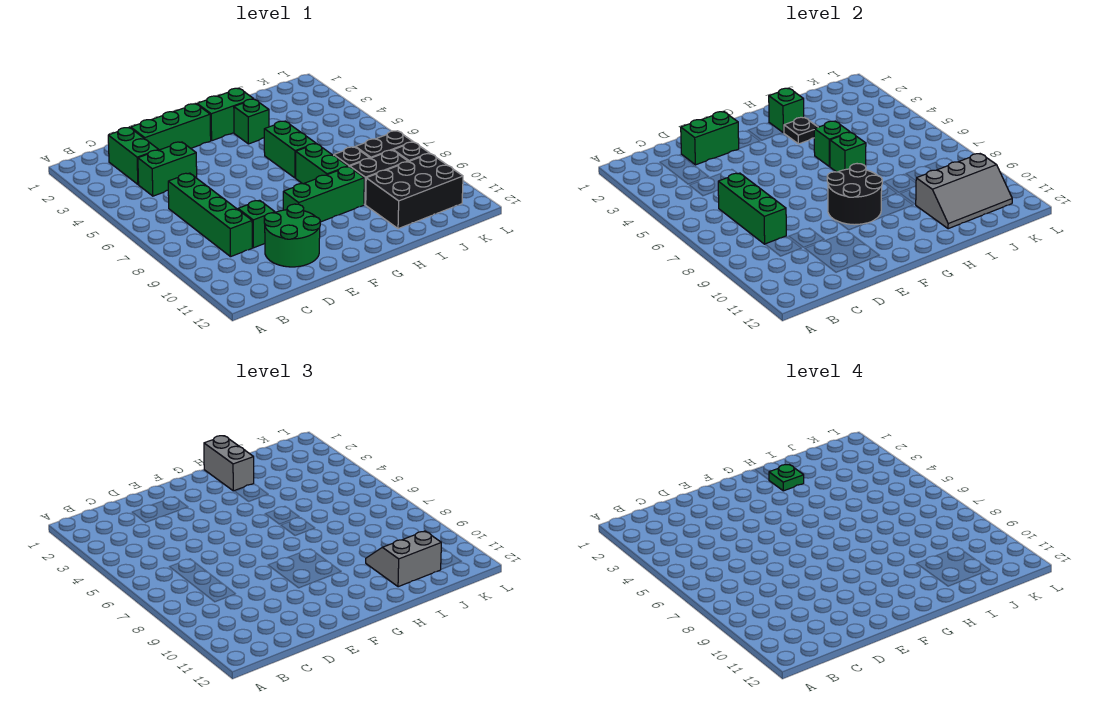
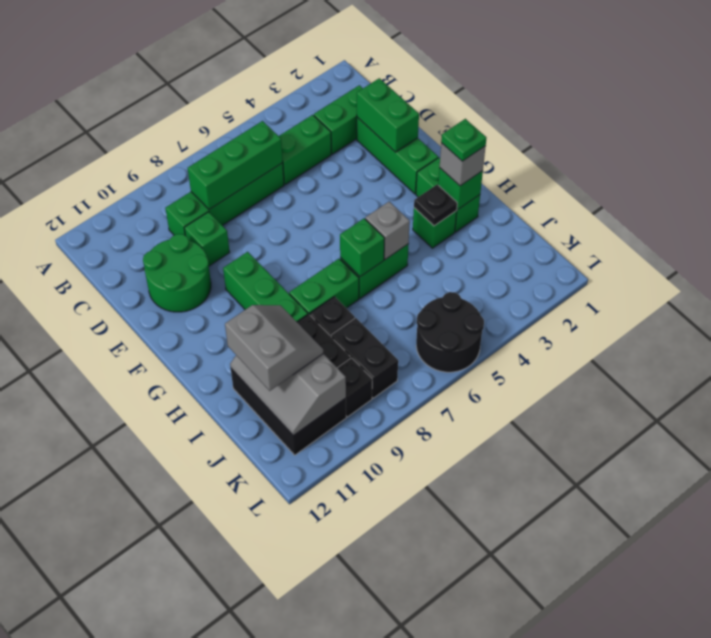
green 1x2 brick [138,142,197,196] -> green 1x2 brick turned to [279,115,331,185]
black 2x2 round brick [827,164,882,225] -> black 2x2 round brick moved to [416,292,484,372]
grey 1x2 brick [204,436,254,491] -> grey 1x1 brick [440,143,486,186]
green 1x1 brick [814,121,850,167] -> grey 1x1 brick [365,202,410,259]

